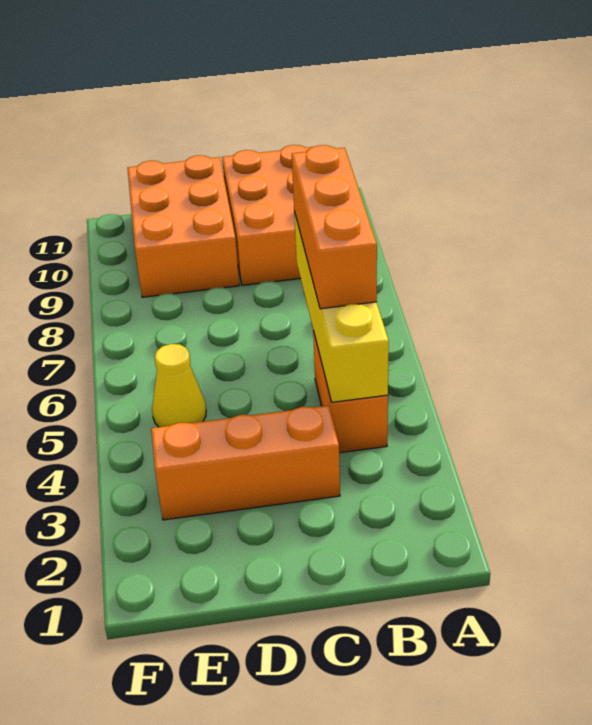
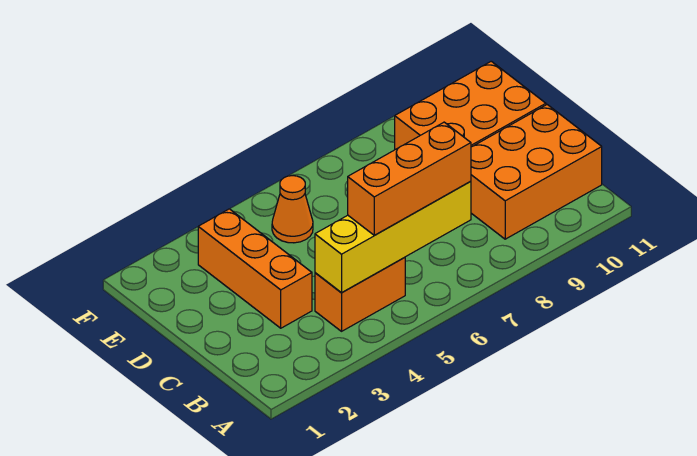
yellow 1x1 cone [152,344,206,427] -> orange 1x1 cone [272,176,313,243]

